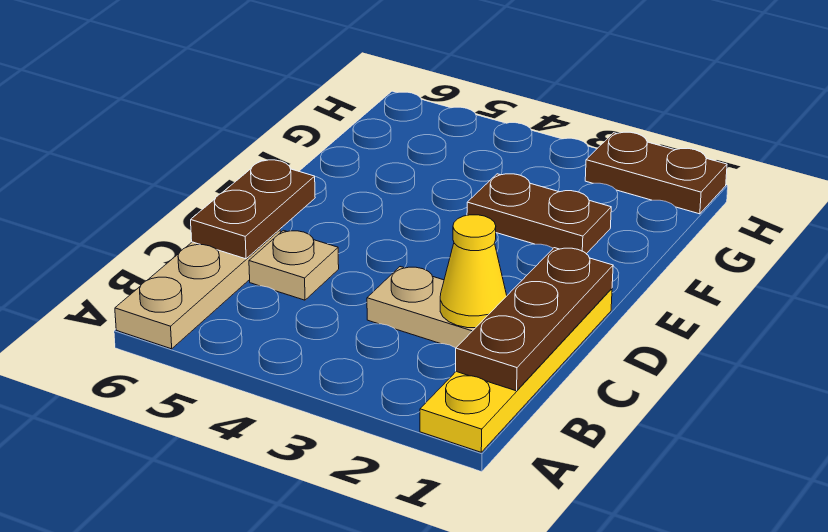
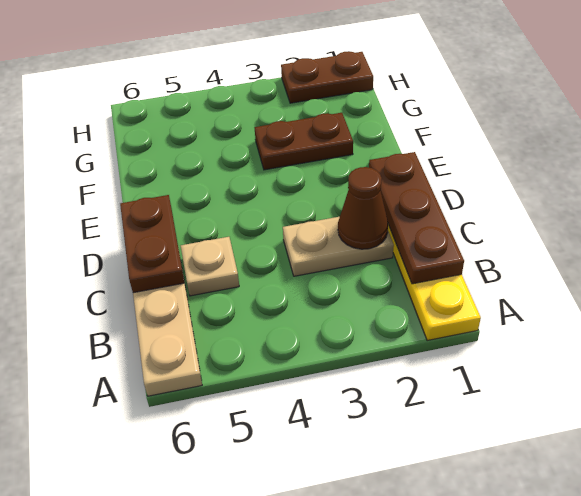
yellow 1x1 cone [440,215,507,328] -> brown 1x1 cone [338,167,388,249]

